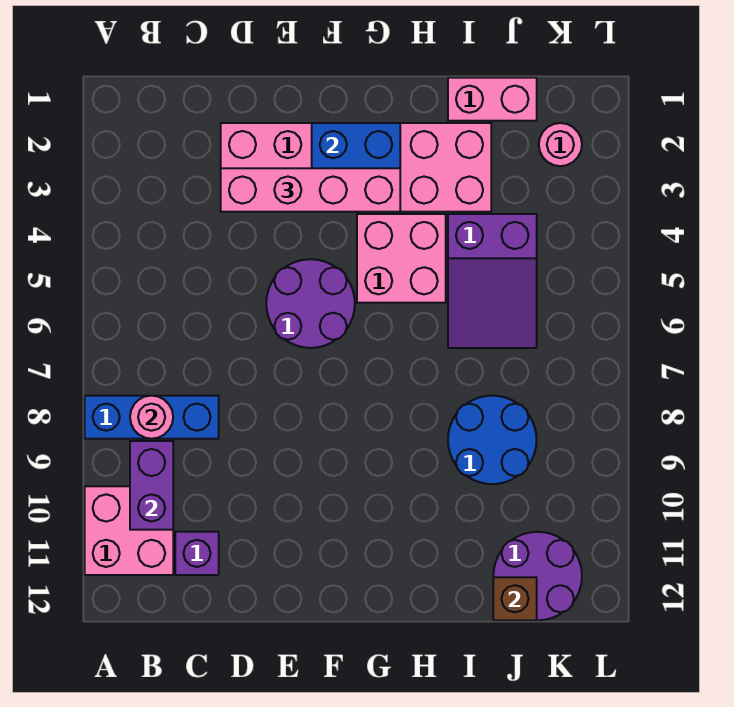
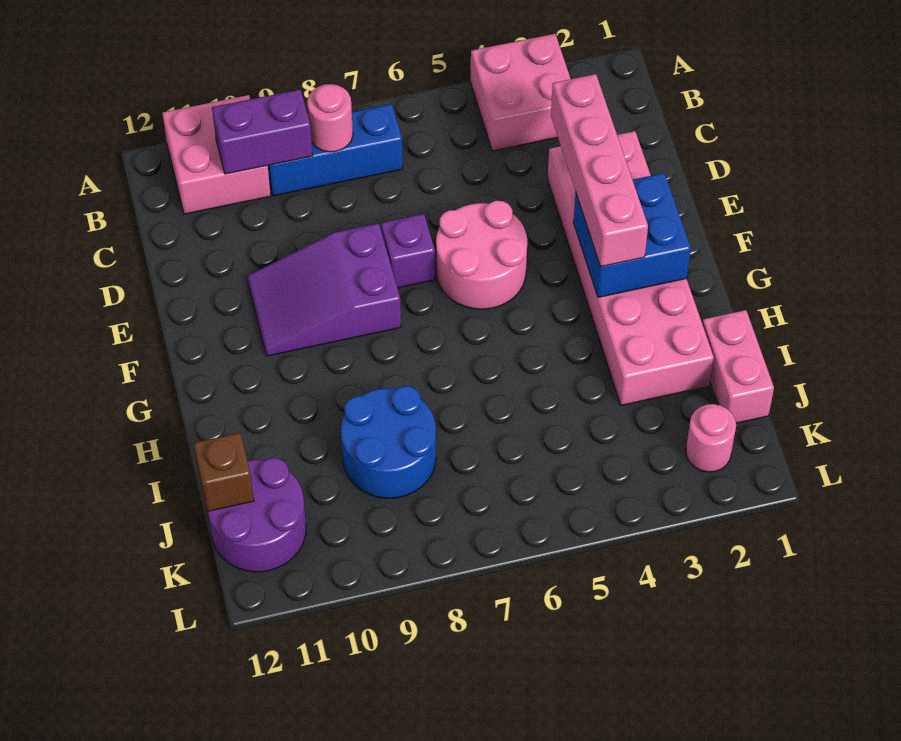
blue 1x3 brick [85,396,219,439] -> blue 1x3 brick turned to [268,104,403,196]
purple 1x1 brick [175,532,219,575] -> purple 1x1 brick moved to [381,214,435,288]
purple 2x2 round brick [266,259,355,348] -> pink 2x2 round brick [436,201,527,309]
pink 2x2 brick [357,214,446,303] -> pink 2x2 brick moved to [471,34,571,151]
purple 2x3 slope [448,214,537,348] -> purple 2x3 slope moved to [247,223,401,356]

